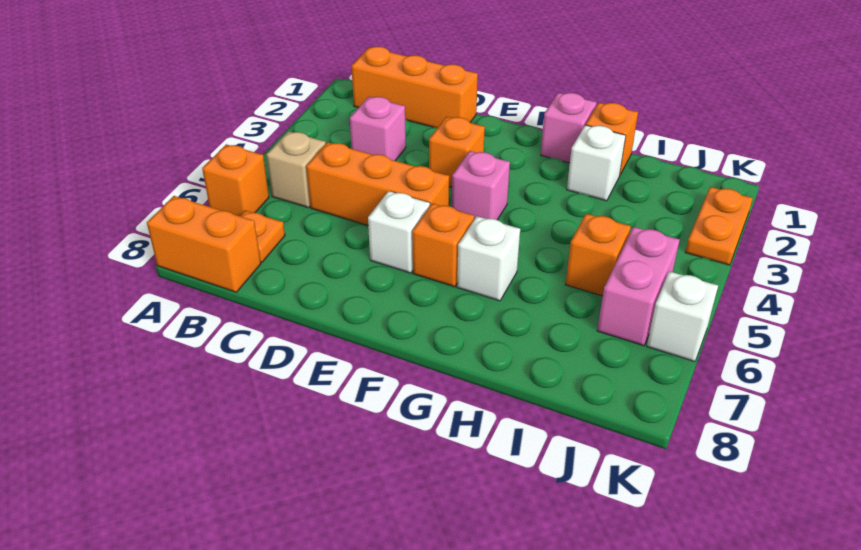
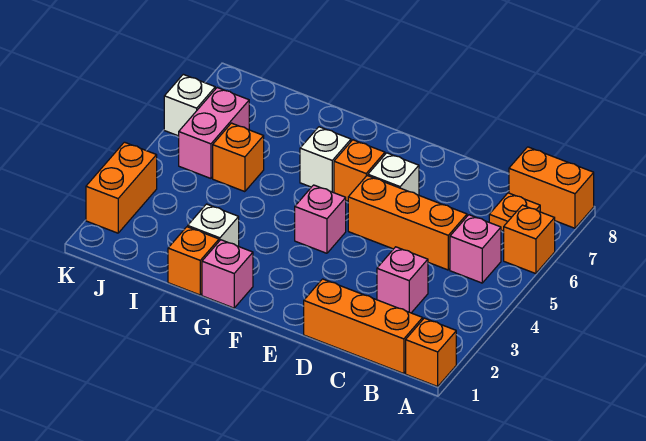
tan 1x1 brick [266,131,326,208] -> pink 1x1 brick [450,215,501,283]
orange 1x1 brick [429,117,485,187] -> orange 1x1 brick moved to [406,318,456,387]
orange 1x2 plate [685,187,753,265] -> orange 1x2 brick [86,142,157,233]

